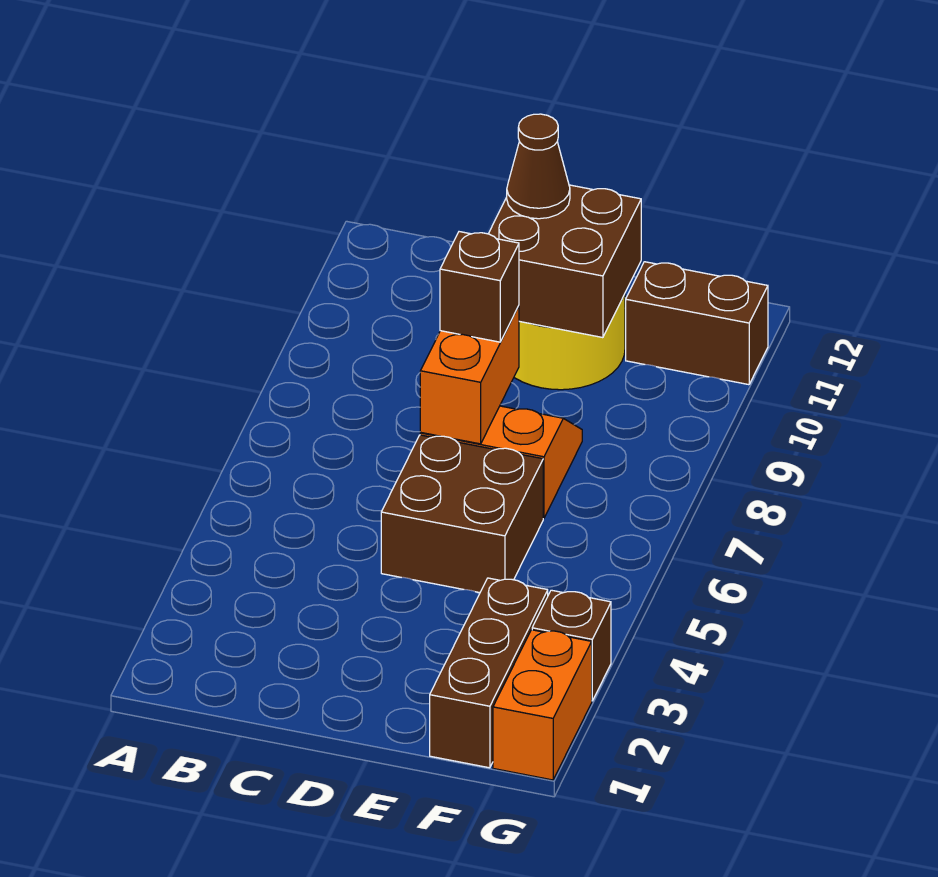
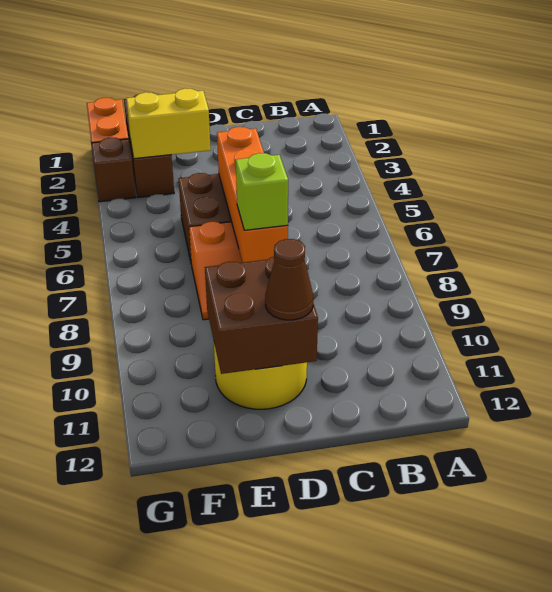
orange 1x2 brick [420,306,519,444] -> orange 1x4 brick [217,127,288,262]
brown 1x1 brick [440,232,519,342] -> lime 1x1 brick [236,153,288,230]
none -> yellow 1x2 brick [126,88,211,159]
brown 1x2 brick [626,262,768,385] -> none

